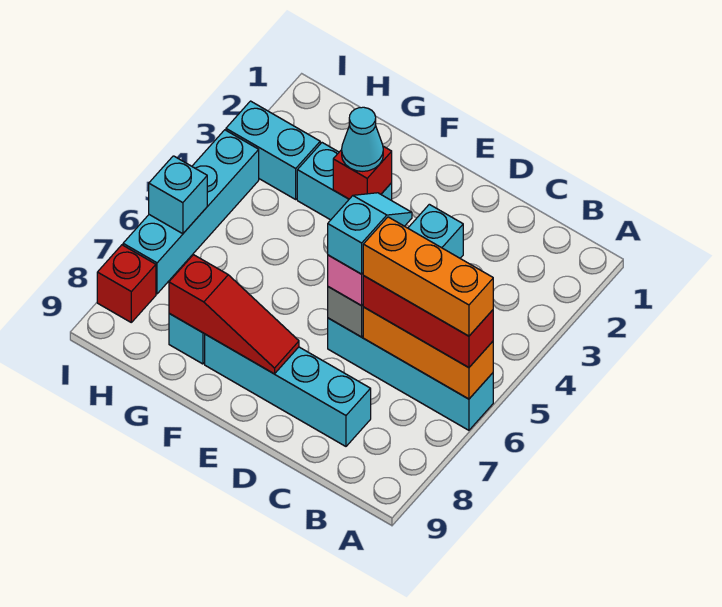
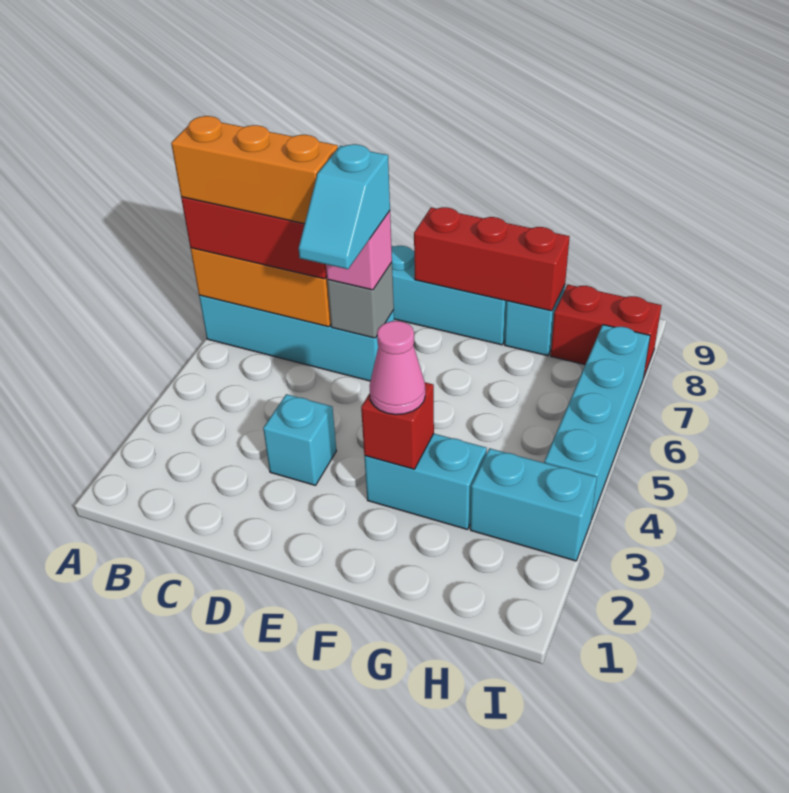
red 1x3 slope [169,255,299,374] -> red 1x3 brick [414,207,570,311]
cyan 1x1 cone [342,107,383,171] -> pink 1x1 cone [370,321,425,415]
cyan 1x1 brick [149,156,207,234] -> none
red 1x1 brick [97,245,156,322] -> red 1x2 brick [551,285,662,378]

